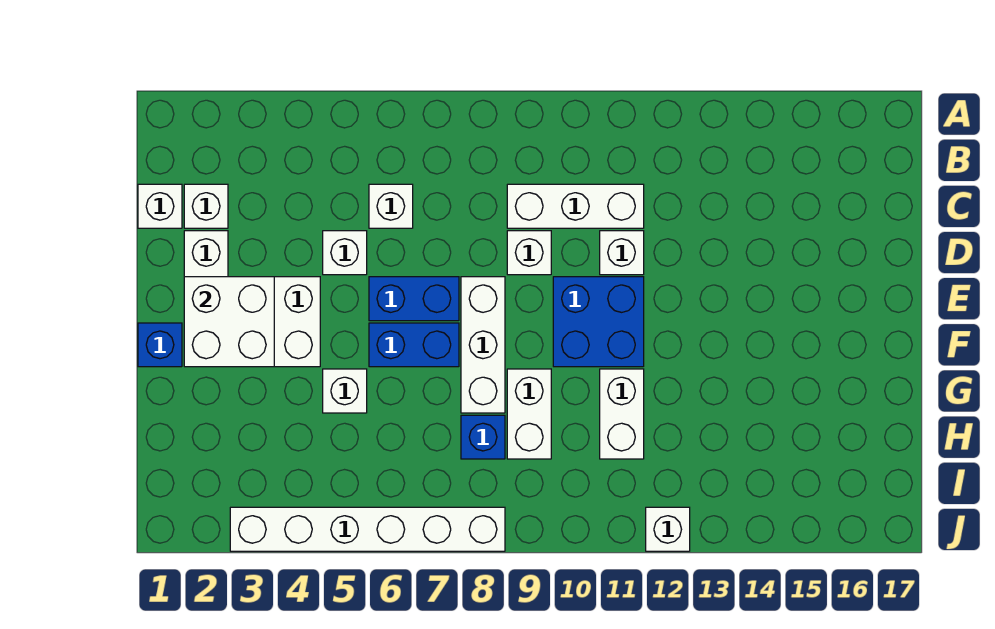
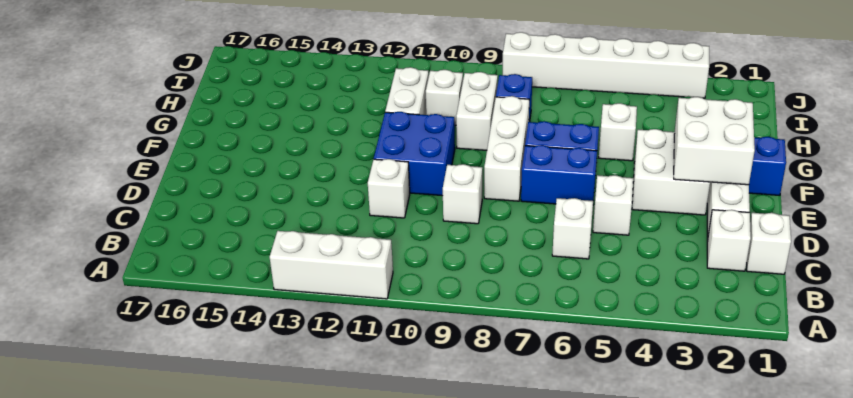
white 1x3 brick [507,184,644,228] -> white 1x3 brick moved to [270,231,393,299]
white 1x1 brick [646,507,690,551] -> white 1x1 brick moved to [426,70,463,125]

